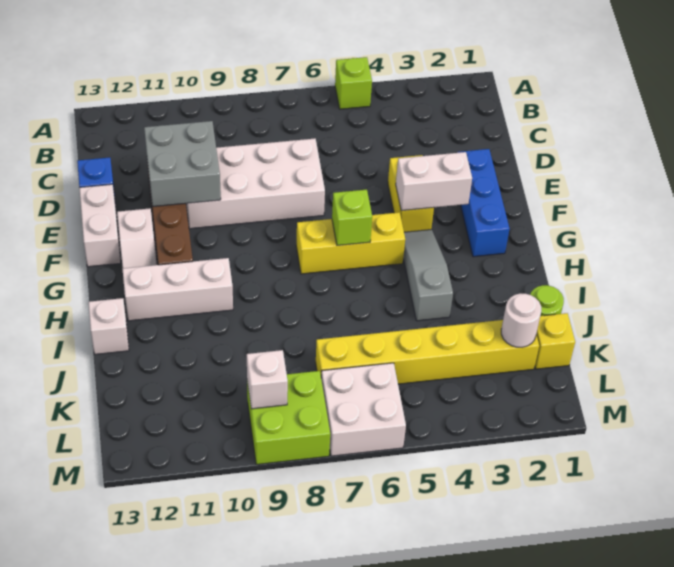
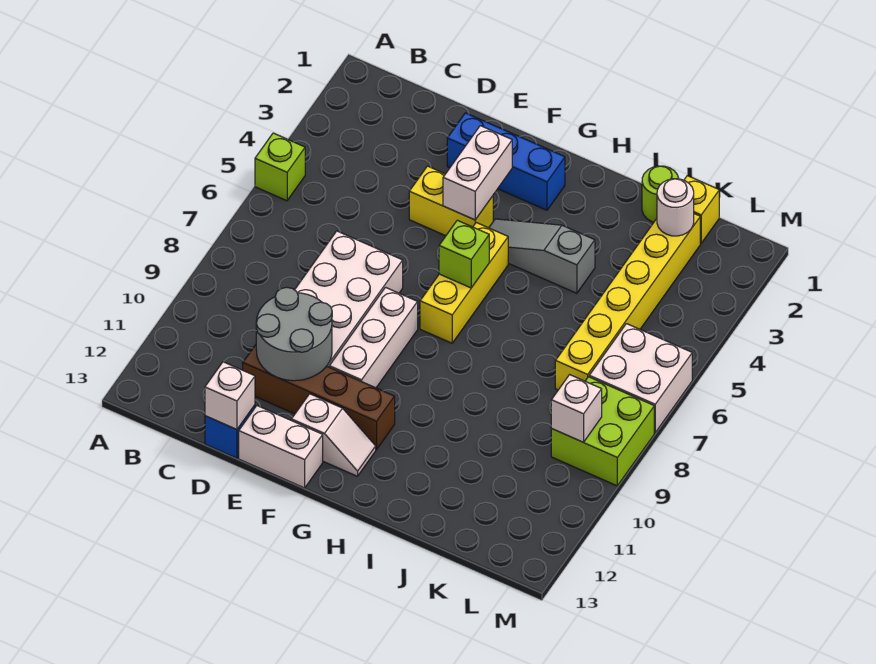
grey 2x2 brick [144,121,221,207] -> grey 2x2 round brick [256,287,332,381]
white 1x3 brick [122,258,233,321] -> white 1x3 brick moved to [329,287,418,388]
white 1x1 brick [88,298,129,354] -> white 1x1 brick moved to [205,362,255,430]

